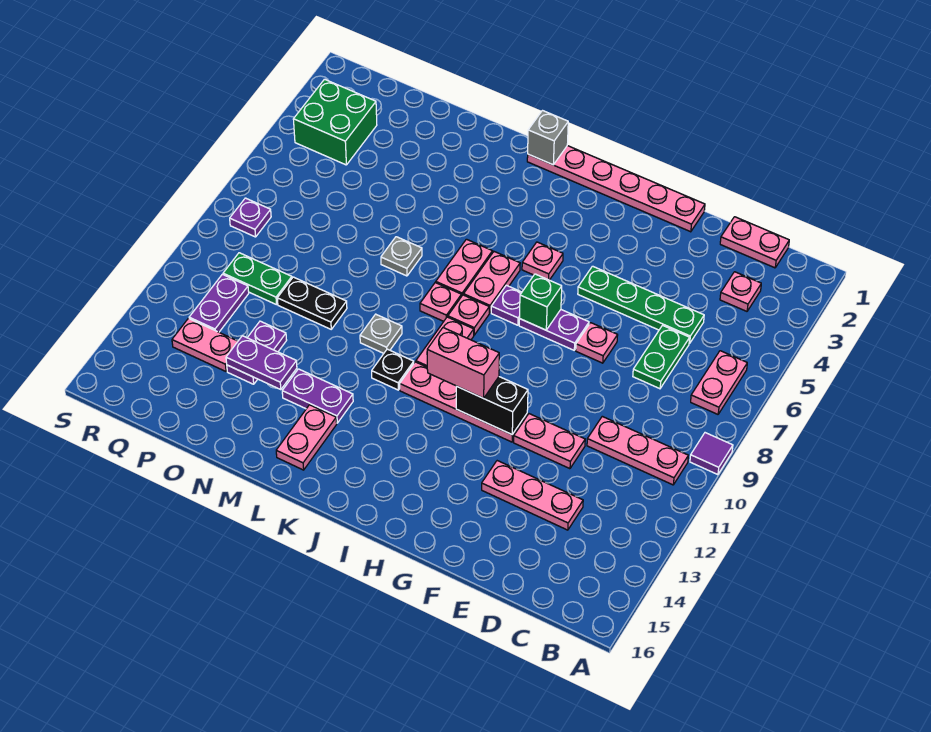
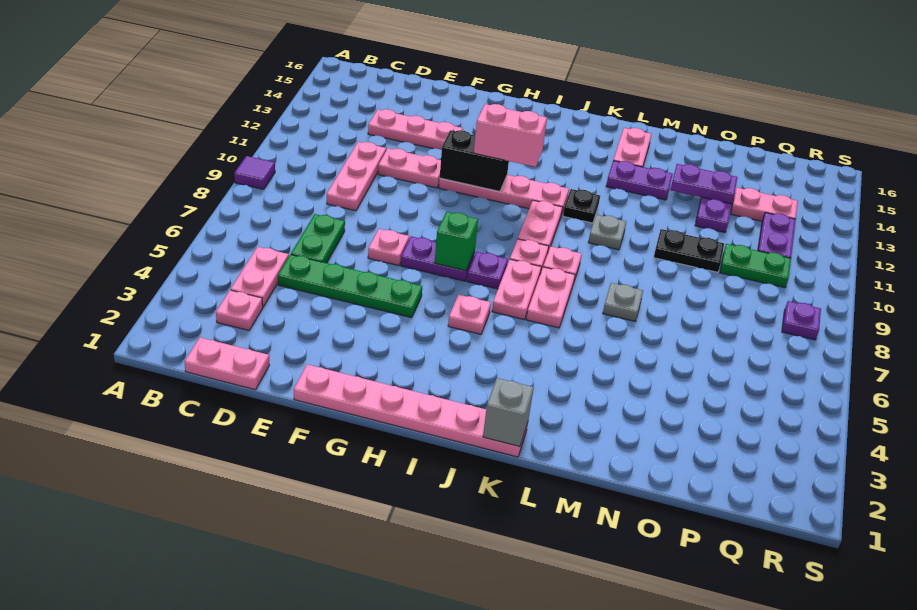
pink 1x2 plate [691,351,747,414] -> pink 1x2 plate moved to [231,247,289,307]
pink 1x3 plate [587,416,688,485] -> pink 1x3 plate turned to [327,142,386,211]
green 2x2 brick [293,79,377,165] -> none

